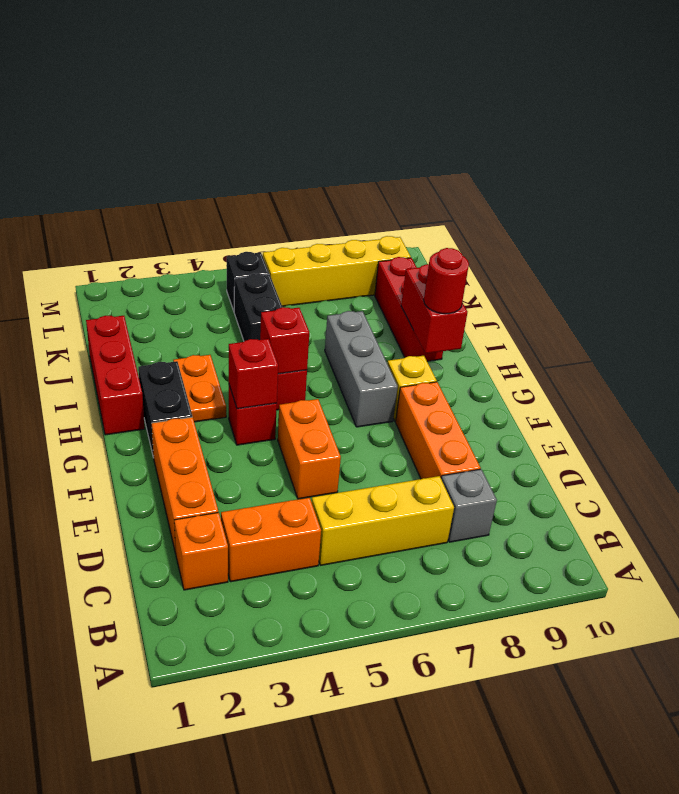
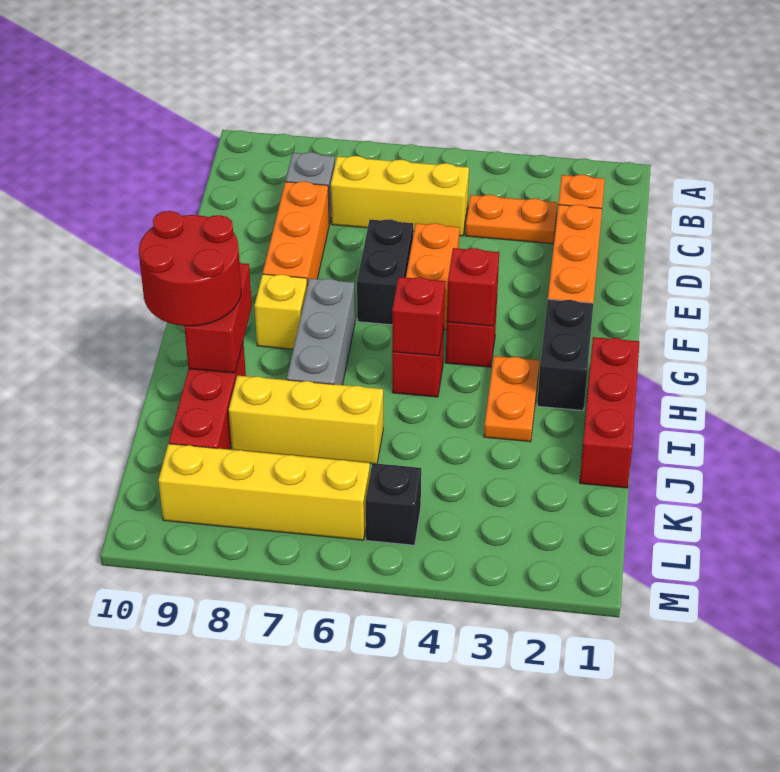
orange 1x2 brick [221,497,321,582] -> orange 1x2 plate [465,195,557,244]
red 1x1 round brick [424,248,469,314] -> red 2x2 round brick [139,211,241,326]
black 1x2 brick [234,274,282,341] -> black 1x2 brick moved to [357,219,413,325]
none -> yellow 1x3 brick [229,375,383,464]

